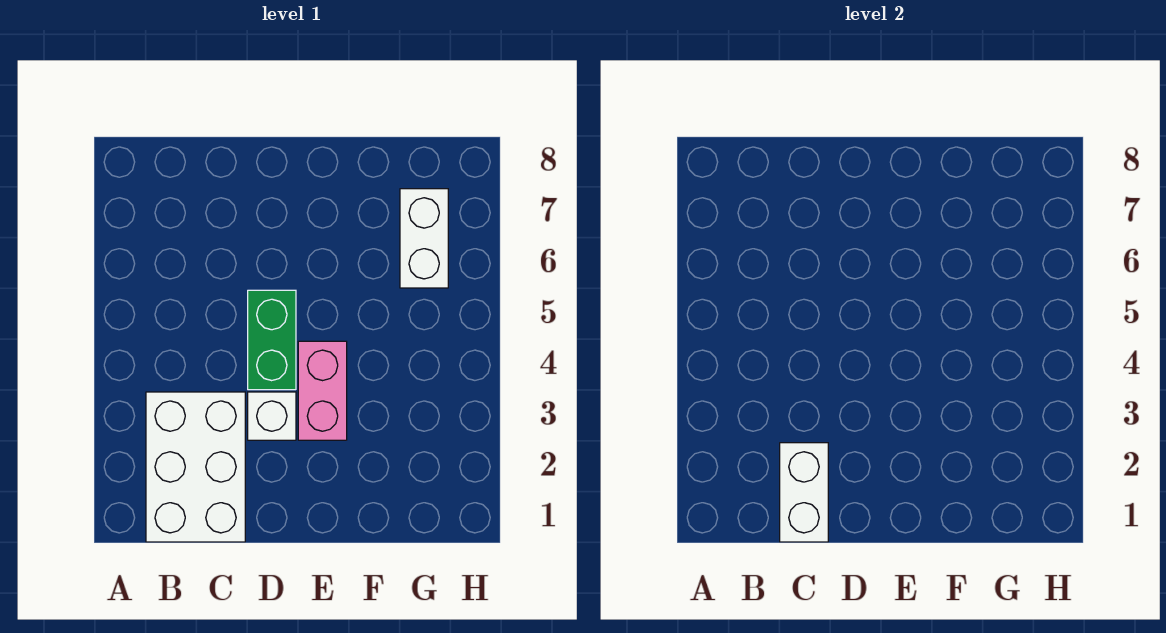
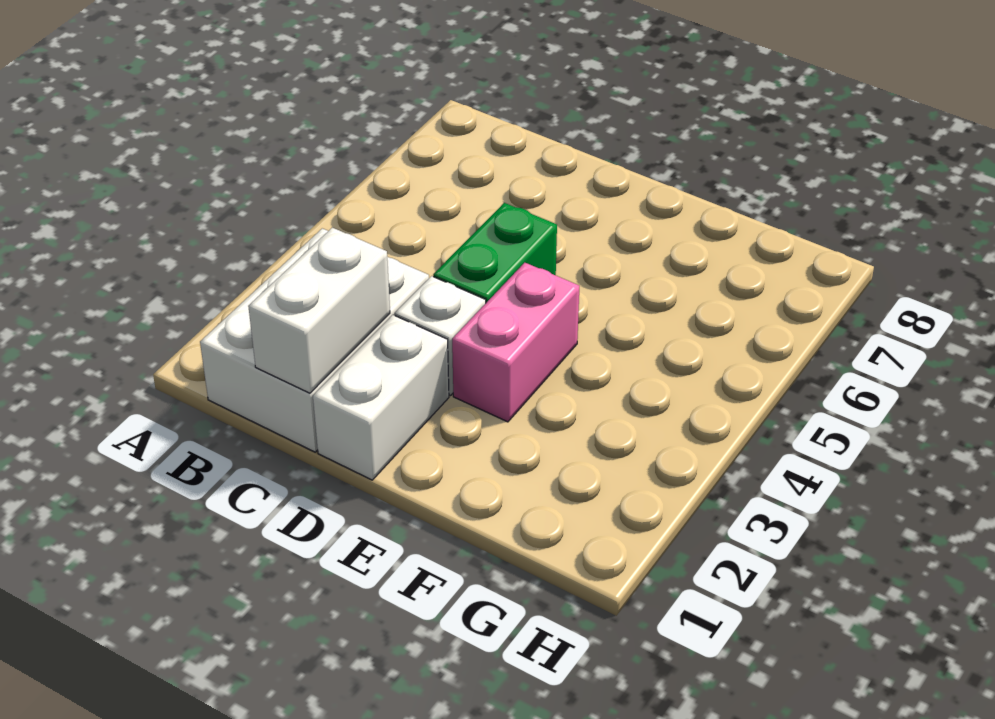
white 1x2 brick [400,189,448,288] -> white 1x2 brick moved to [313,315,449,480]

